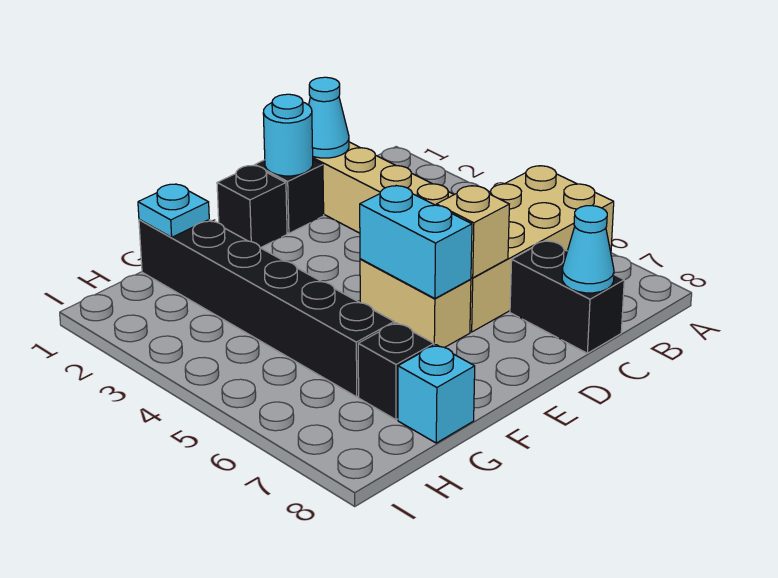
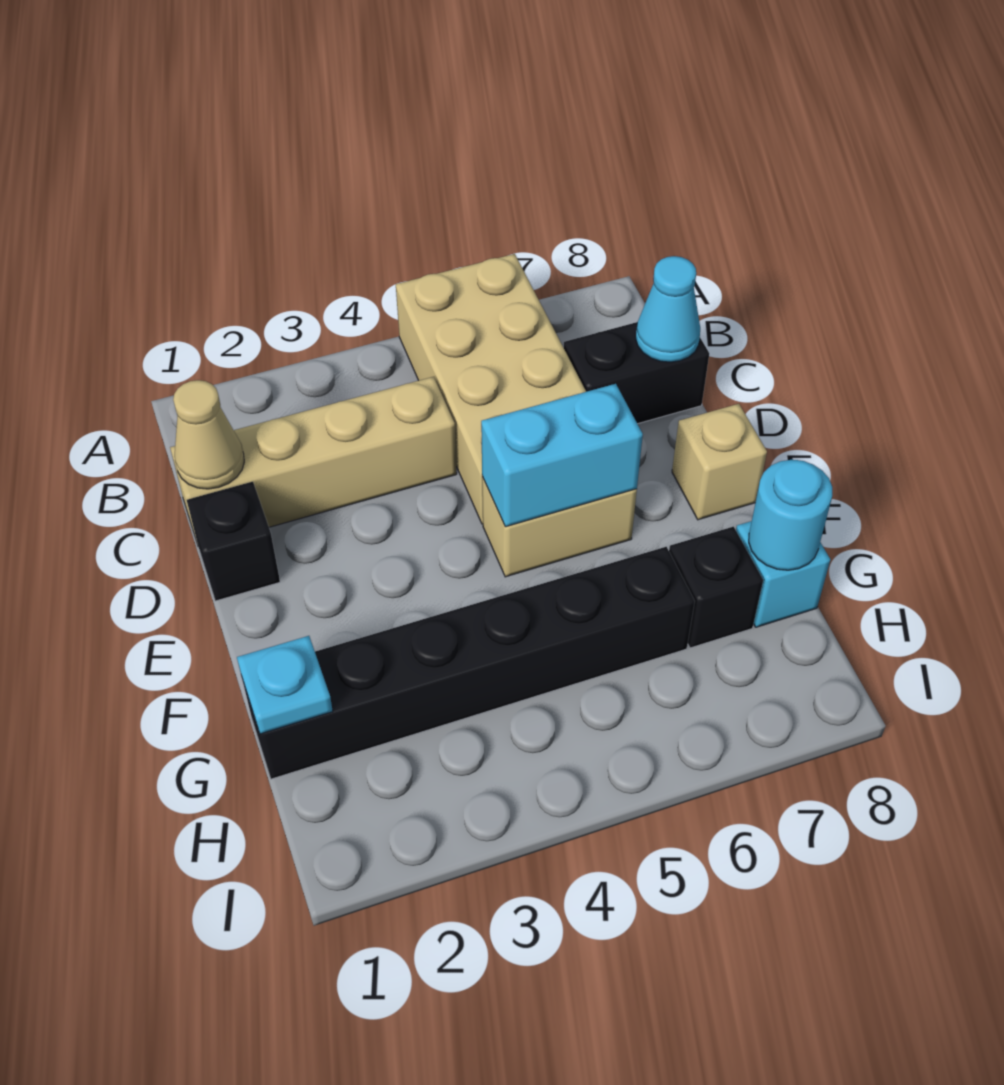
cyan 1x1 cone [309,77,349,158] -> tan 1x1 cone [173,380,244,489]
cyan 1x1 round brick [263,94,313,176] -> cyan 1x1 round brick moved to [749,460,832,570]
tan 1x1 brick [436,186,509,278] -> tan 1x1 brick moved to [672,404,767,520]
black 1x1 brick [217,166,287,248] -> none

